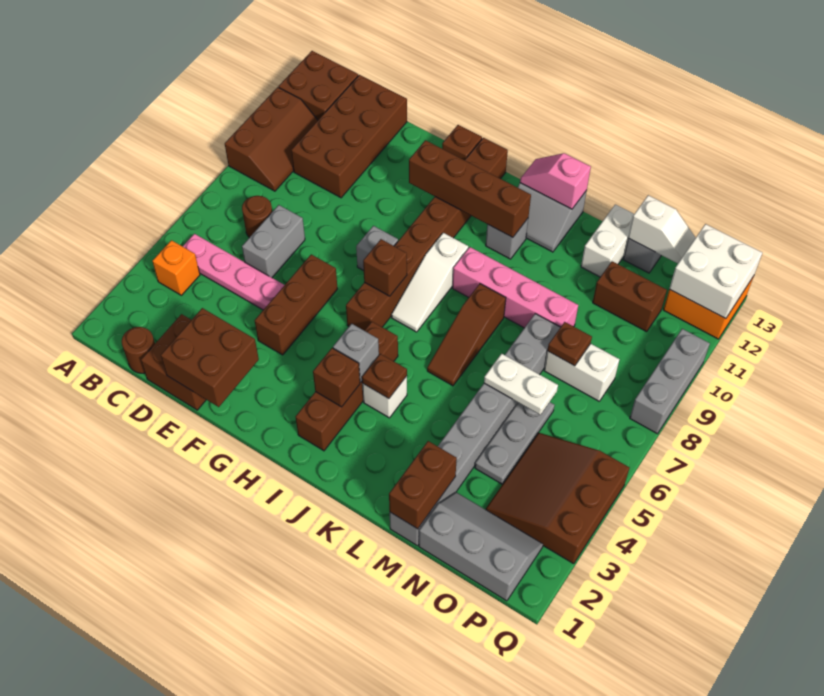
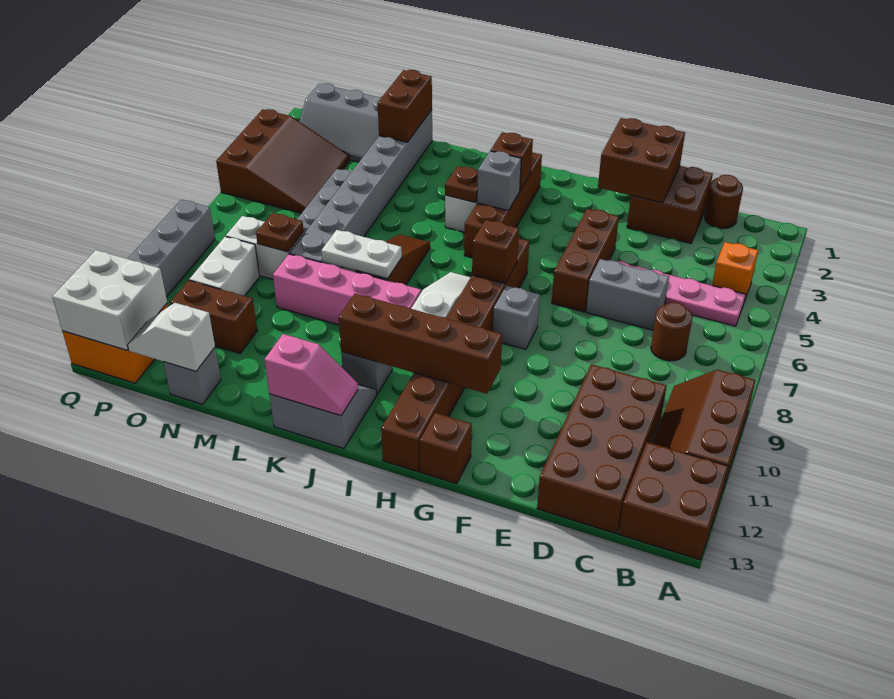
grey 1x2 brick [242,205,305,278] -> grey 1x2 brick turned to [586,259,669,330]
white 1x2 plate [484,354,558,415] -> white 1x2 plate moved to [321,230,402,279]
white 1x2 brick [581,204,634,277] -> white 1x2 brick moved to [189,237,259,296]

